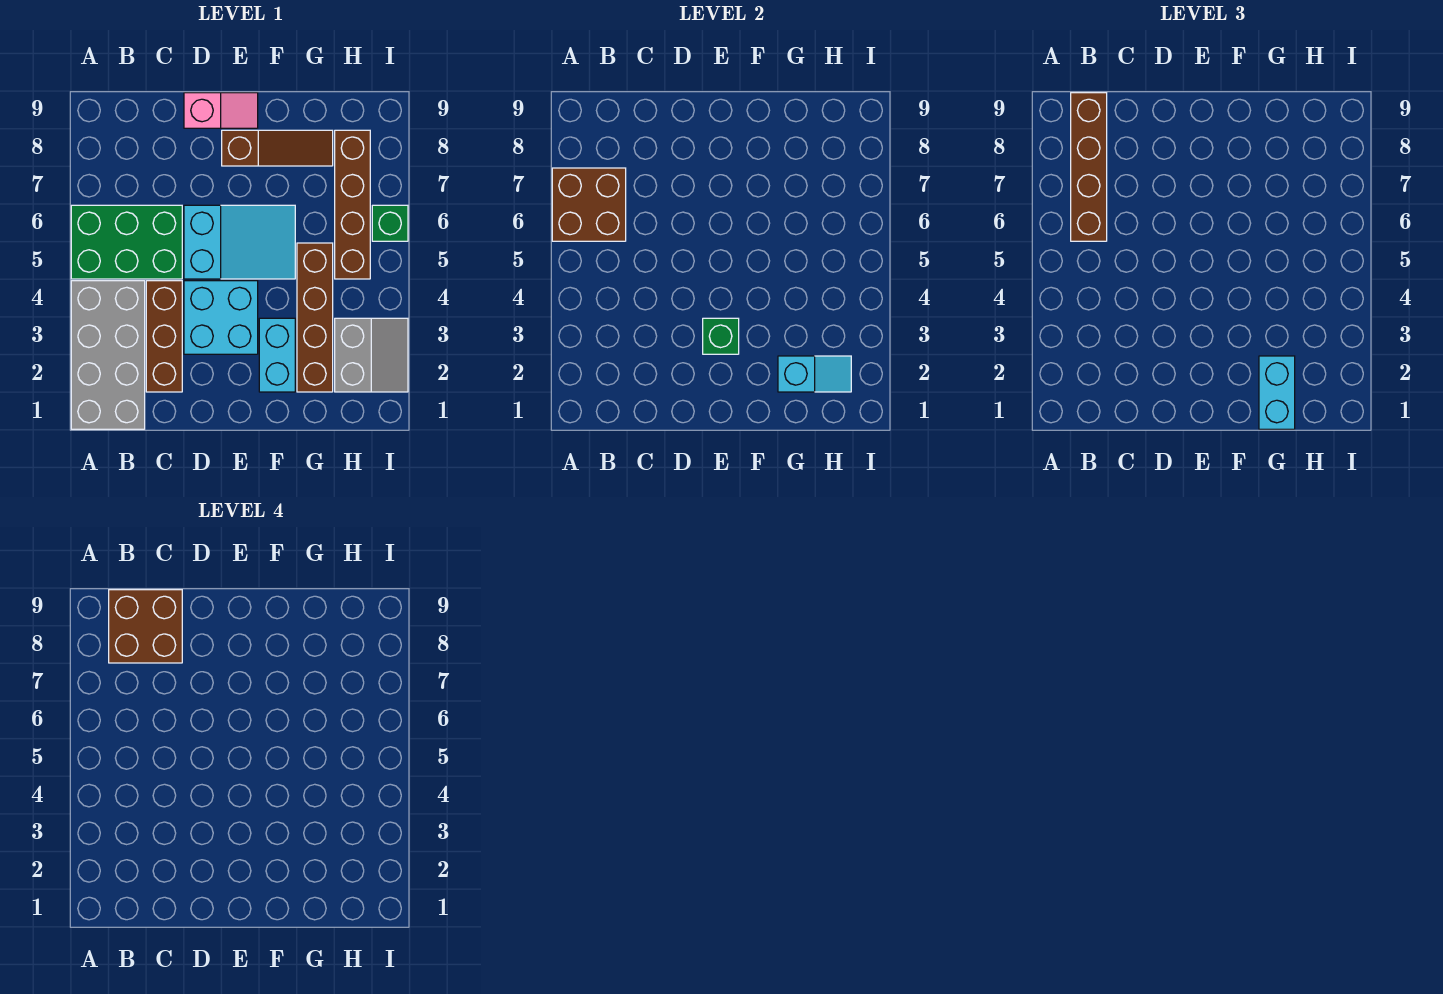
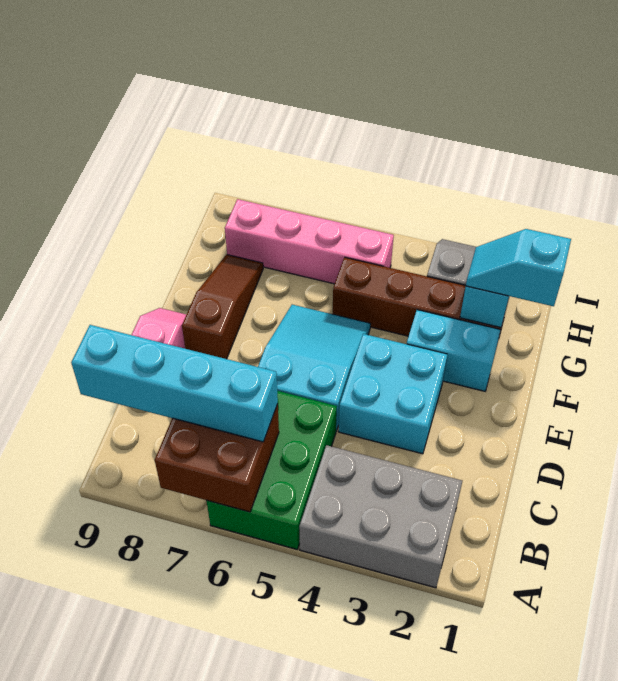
grey 2x4 brick [71,281,145,429] -> grey 2x3 brick [299,445,462,588]
brown 1x4 brick [1071,93,1107,241] -> cyan 1x4 brick [71,325,278,442]
brown 2x2 brick [109,590,182,663] -> none
brown 1x3 brick [146,281,182,392] -> none
green 1x1 brick [703,318,739,354] -> none
cyan 1x2 brick [1259,356,1295,429] -> cyan 1x2 slope [466,229,571,306]
brown 1x4 brick [335,130,370,279] -> pink 1x4 brick [225,199,394,284]
green 1x1 brick [372,205,408,241] -> none

